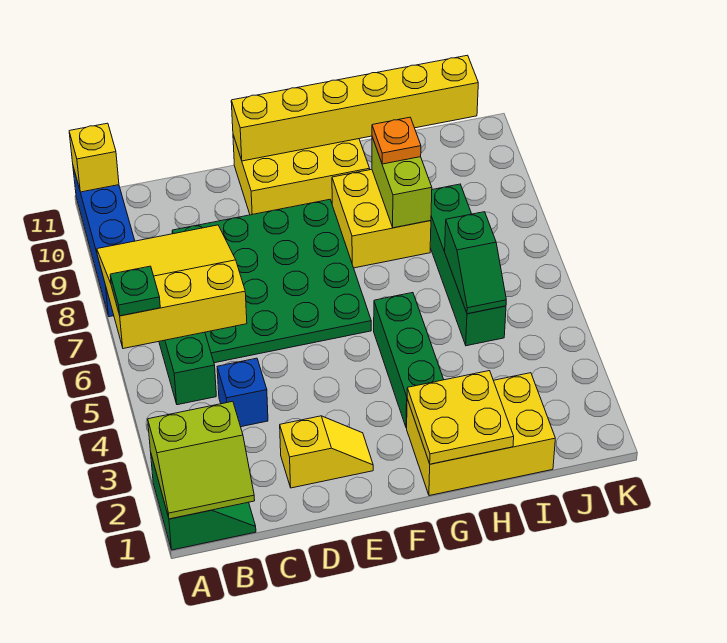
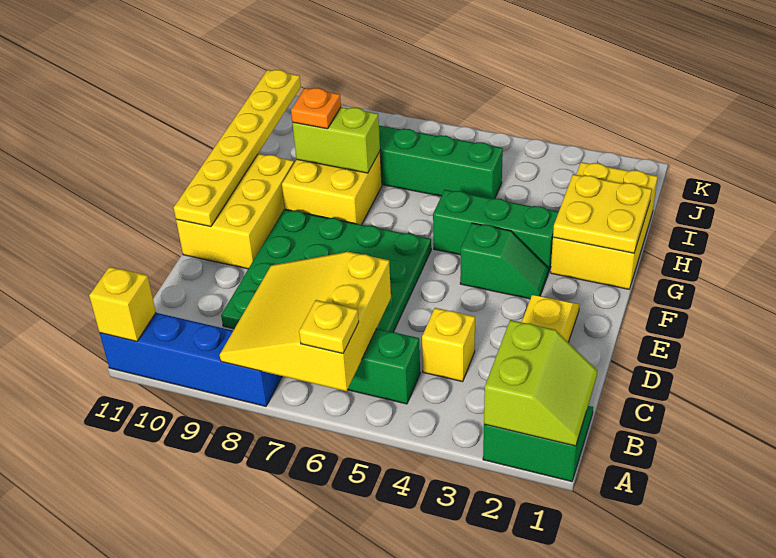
green 1x1 plate [110,266,160,316] -> yellow 1x1 plate [299,300,359,353]
blue 1x1 brick [217,358,268,427] -> yellow 1x1 brick [422,308,475,382]
yellow 1x6 brick [231,55,478,161] -> yellow 1x6 plate [174,70,301,227]
green 1x2 slope [445,212,506,314] -> green 1x2 slope moved to [460,223,548,299]

